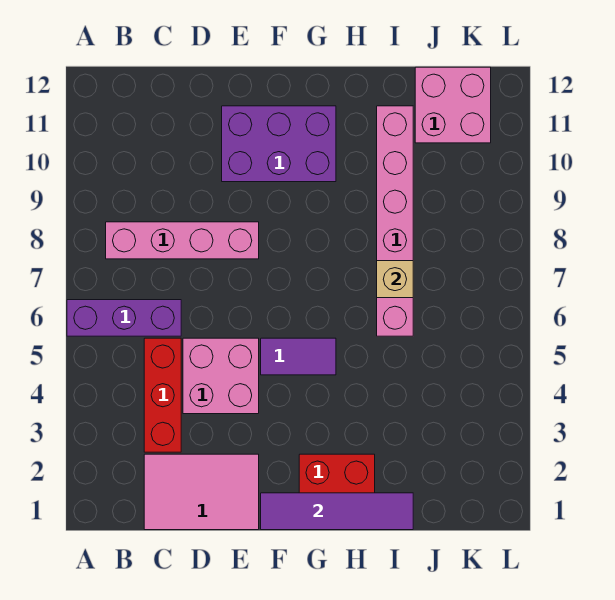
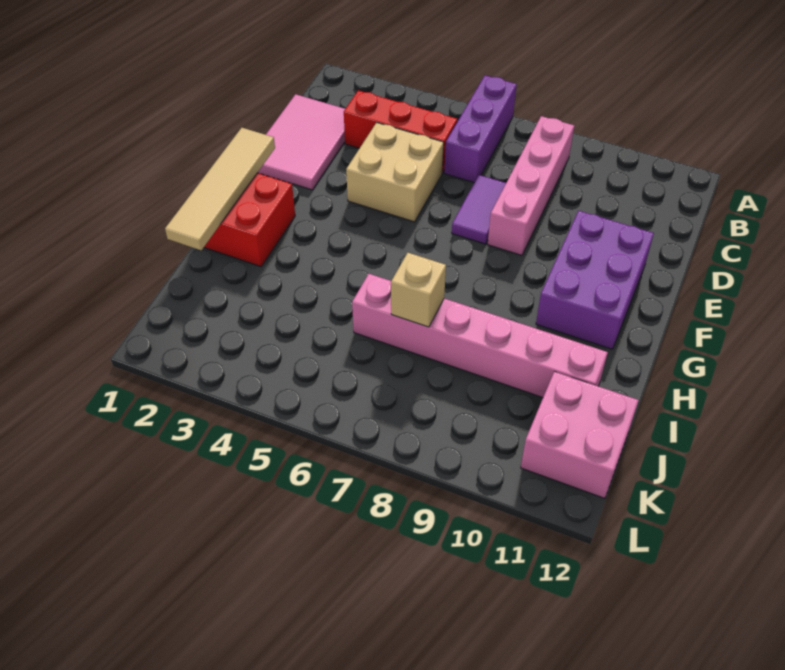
pink 2x2 brick [183,338,259,414] -> tan 2x2 brick [346,123,444,222]
purple 1x4 tile [261,493,413,530] -> tan 1x4 tile [165,128,275,250]
purple 1x2 tile [261,338,336,375] -> purple 1x2 tile moved to [452,175,506,244]

